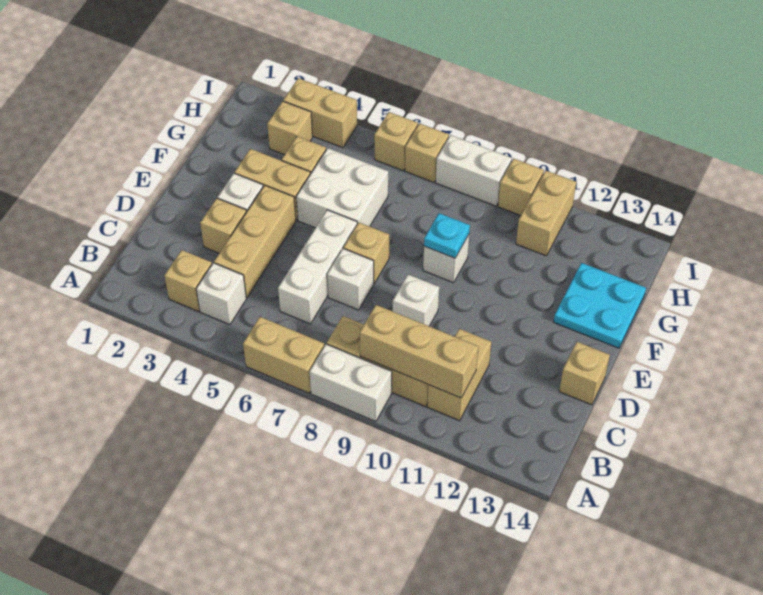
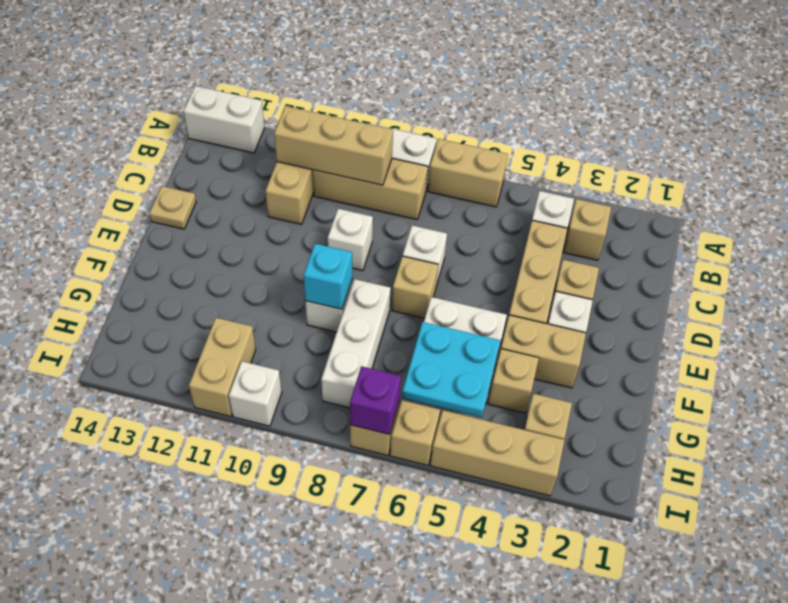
white 1x3 brick [278,210,357,324] -> white 1x3 brick moved to [321,279,391,408]
tan 1x1 brick [559,342,610,405] -> tan 1x1 plate [149,186,196,229]
cyan 1x1 plate [424,213,470,258] -> cyan 1x1 brick [304,244,352,309]
cyan 2x2 plate [554,263,646,348] -> cyan 2x2 plate moved to [402,322,500,417]
tan 1x2 brick [283,78,357,148] -> tan 1x3 brick [430,410,565,496]
none -> purple 1x1 brick [350,366,401,434]
white 1x2 brick [436,135,512,206] -> white 1x2 brick moved to [184,86,265,153]
tan 1x1 brick [498,159,544,216] -> white 1x1 brick [229,361,282,426]

